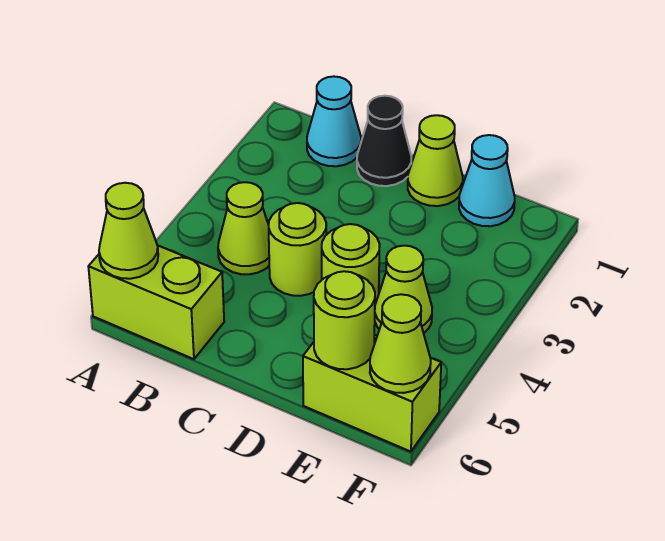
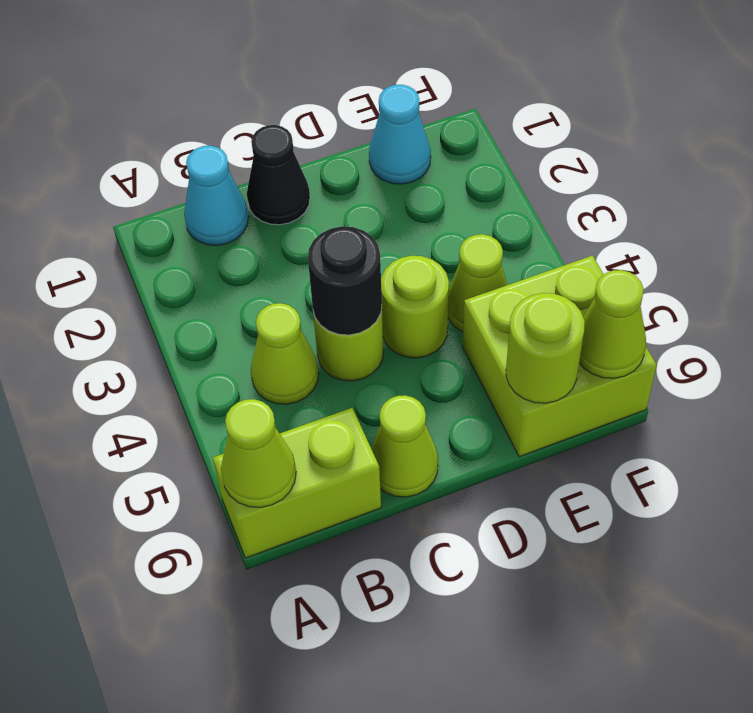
none -> black 1x1 round brick [308,226,382,335]
lime 1x1 cone [408,115,463,206] -> lime 1x1 cone moved to [371,395,438,497]
lime 1x2 brick [303,335,441,452] -> lime 2x2 brick [462,256,657,457]

